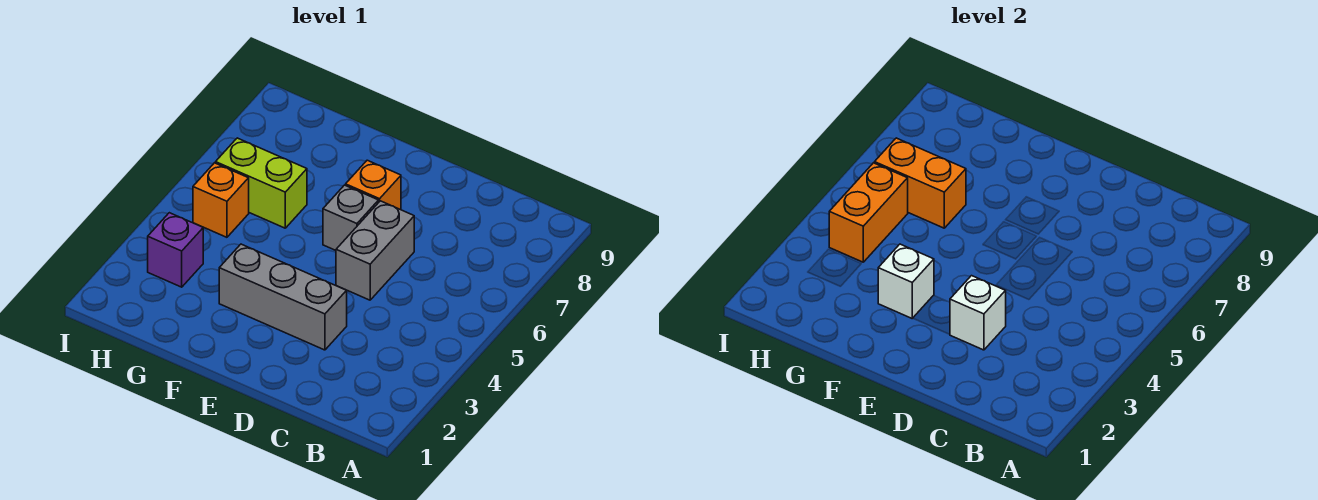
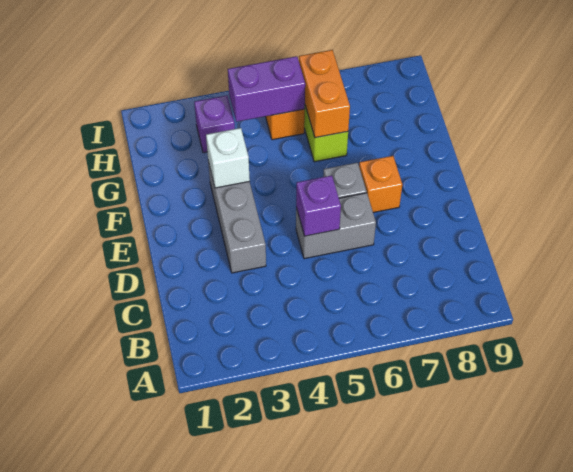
white 1x1 brick [950,276,1006,350] -> none
none -> purple 1x1 brick [296,175,341,236]
orange 1x2 brick [829,163,908,262] -> purple 1x2 brick [228,56,305,122]

